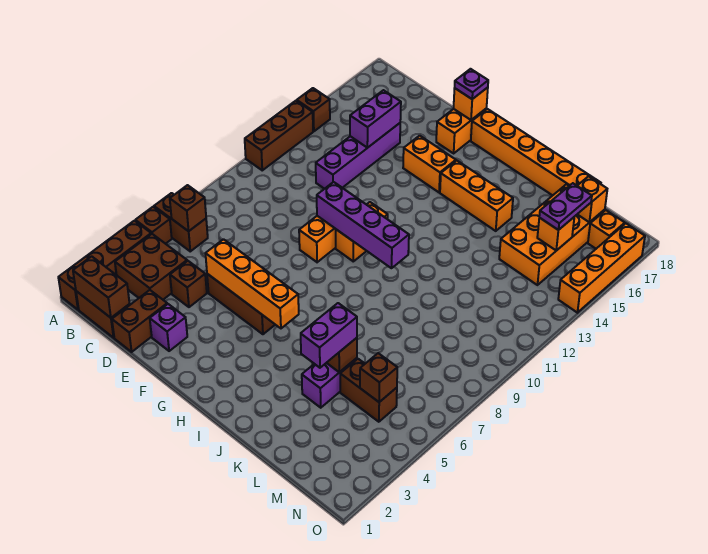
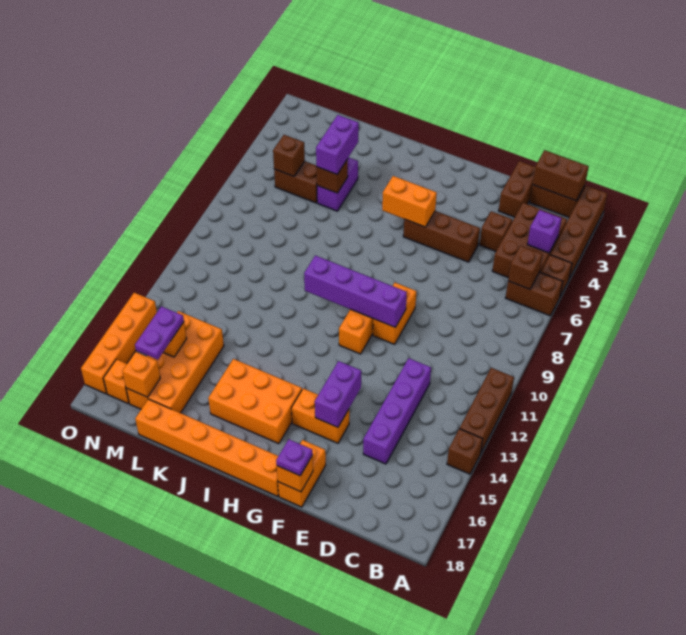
brown 2x2 brick [115,234,187,299] -> brown 2x3 brick [492,203,567,278]
purple 1x2 brick [350,90,401,148] -> purple 1x2 brick moved to [315,361,361,427]
purple 1x1 brick [150,304,187,351] -> purple 1x1 brick moved to [527,210,561,253]
orange 1x4 brick [205,239,299,328] -> orange 1x2 brick [382,176,437,227]
orange 1x3 brick [440,161,513,231] -> orange 2x3 brick [208,359,302,444]

